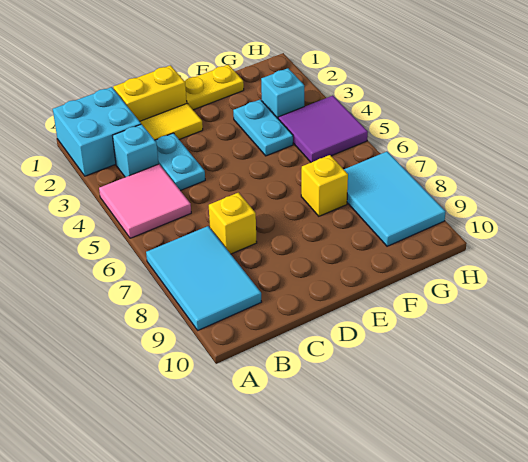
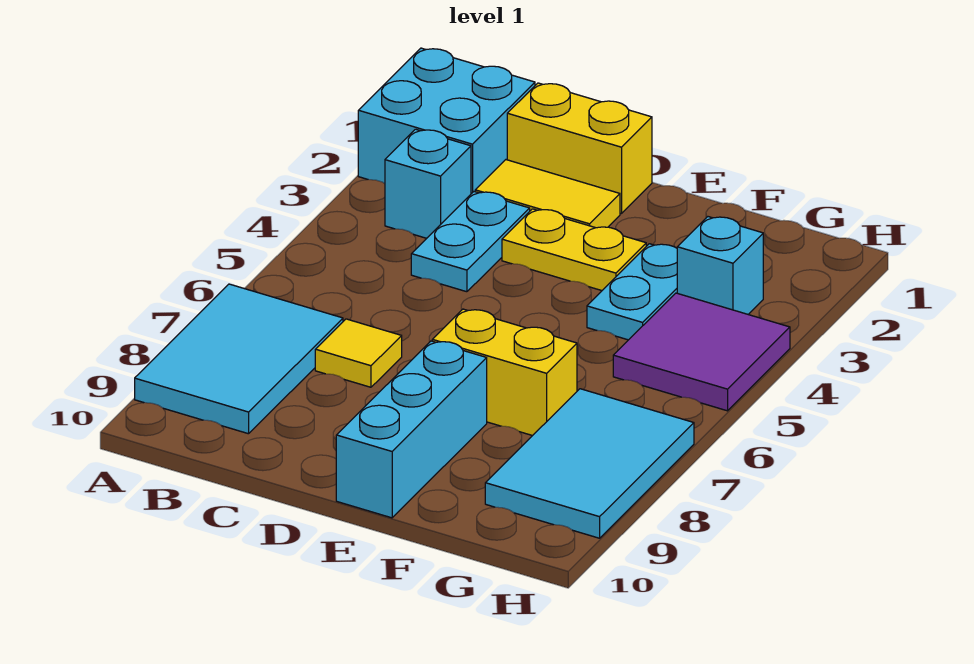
pink 2x2 tile [99,164,191,238] -> none
yellow 1x1 brick [209,193,257,254] -> yellow 1x1 tile [315,319,402,387]
yellow 1x2 plate [185,65,244,110] -> yellow 1x2 plate moved to [502,209,646,291]
none -> cyan 1x3 brick [336,341,487,518]
yellow 1x1 brick [301,155,348,216] -> yellow 1x2 brick [432,309,577,436]

